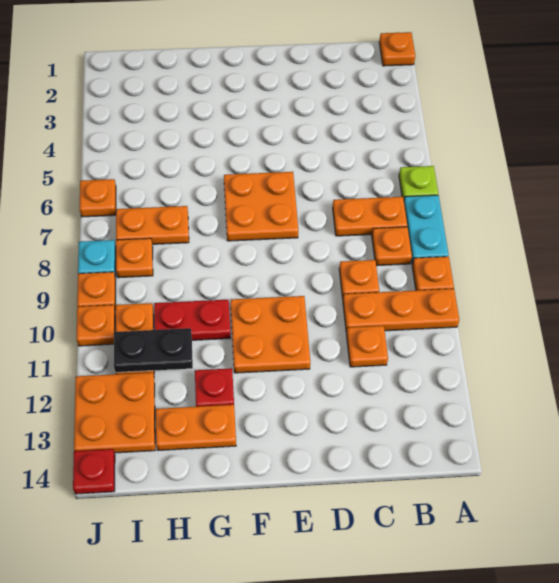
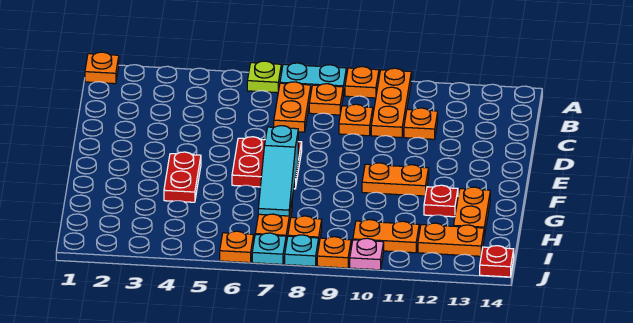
orange 2x2 plate [224,172,298,241] -> red 2x2 plate [232,137,302,189]
orange 2x2 plate [231,296,310,373] -> orange 1x2 plate [362,163,429,196]
none -> cyan 1x3 slope [258,126,298,216]
red 1x2 plate [154,300,231,340] -> red 1x2 plate moved to [164,152,201,202]
black 1x2 plate [114,328,193,372] -> none
orange 2x2 plate [74,372,155,453] -> orange 1x2 plate [418,223,484,256]
none -> cyan 1x1 plate [252,233,286,264]
orange 1x1 plate [77,305,115,346] -> pink 1x1 plate [350,238,384,270]

